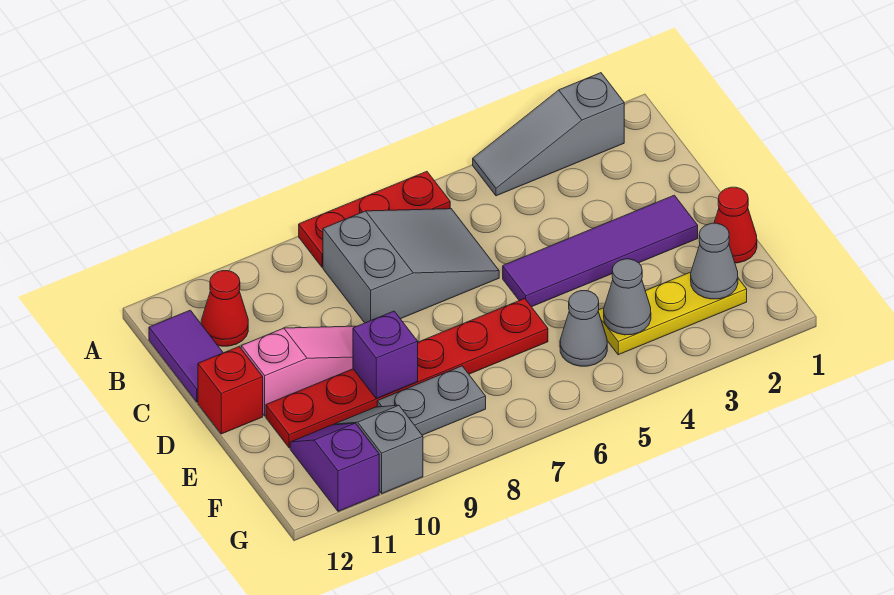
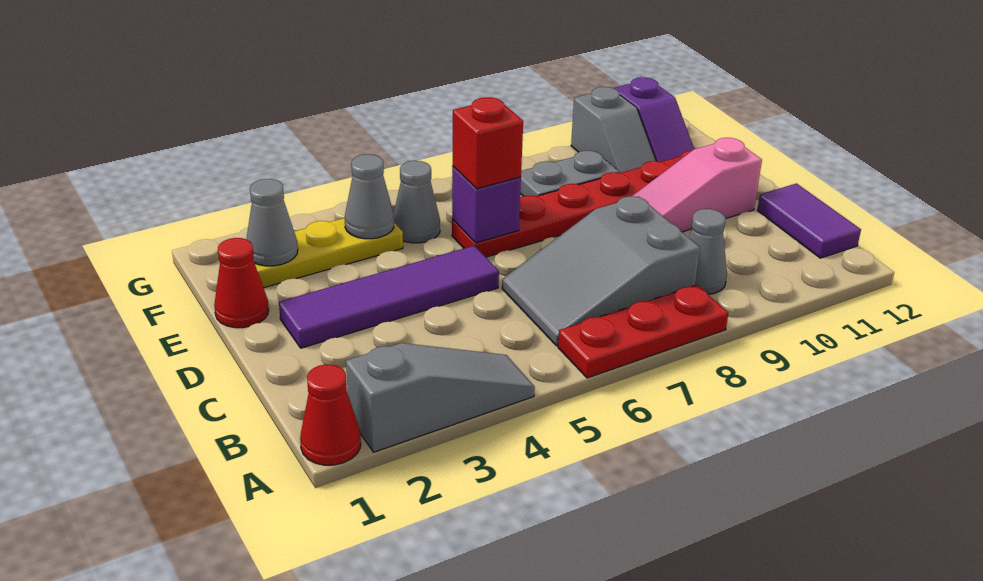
none -> grey 1x1 cone [688,209,727,295]
red 1x1 cone [201,271,248,346] -> red 1x1 cone moved to [300,364,361,465]
red 1x1 brick [198,347,263,434] -> red 1x1 brick moved to [453,97,523,189]
purple 1x1 brick [353,311,418,398] -> purple 1x1 brick moved to [452,167,521,243]

